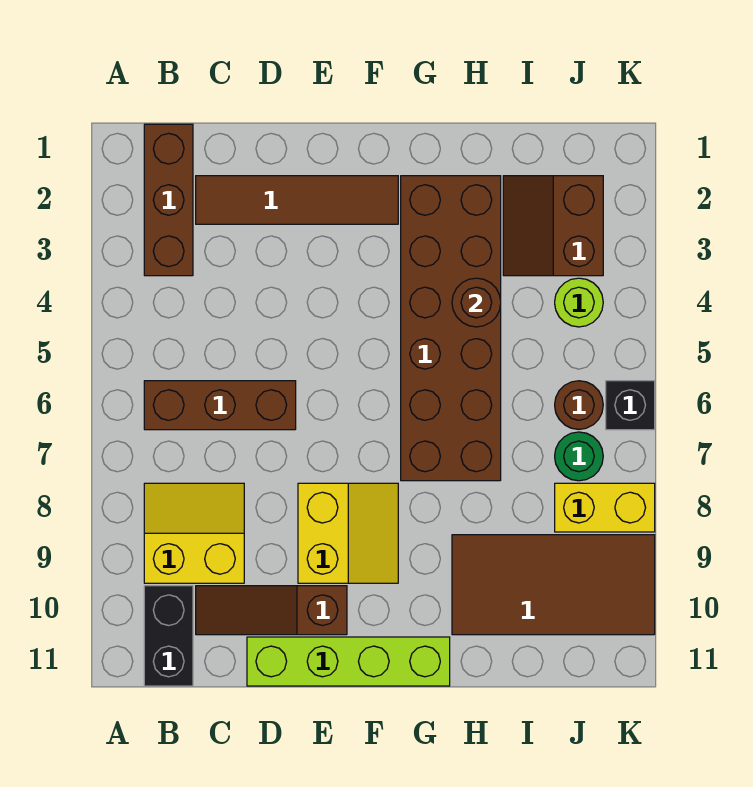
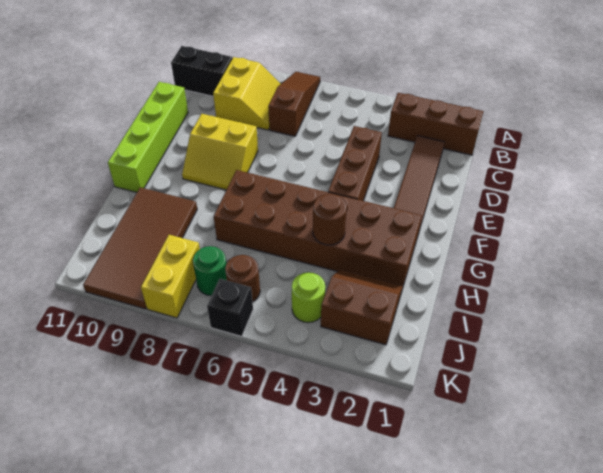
brown 1x3 brick [144,381,296,430] -> brown 1x3 brick moved to [328,126,382,201]
brown 1x3 slope [196,586,347,635] -> brown 1x3 slope moved to [268,72,320,136]

